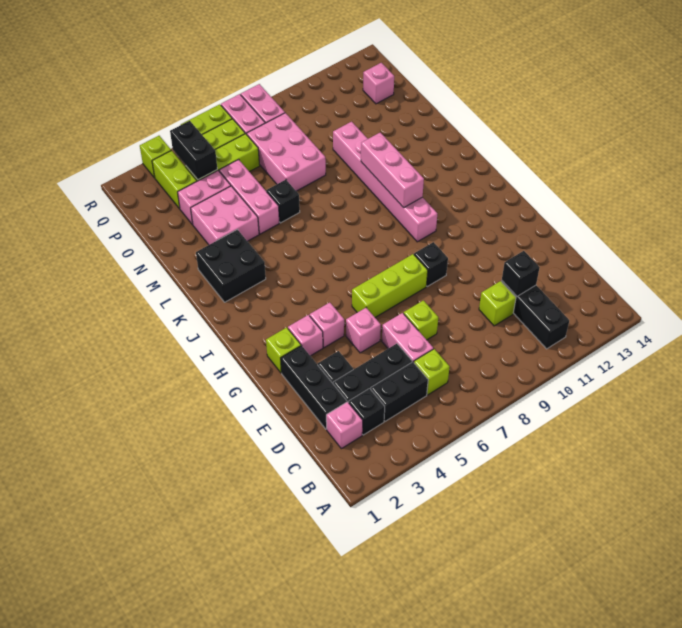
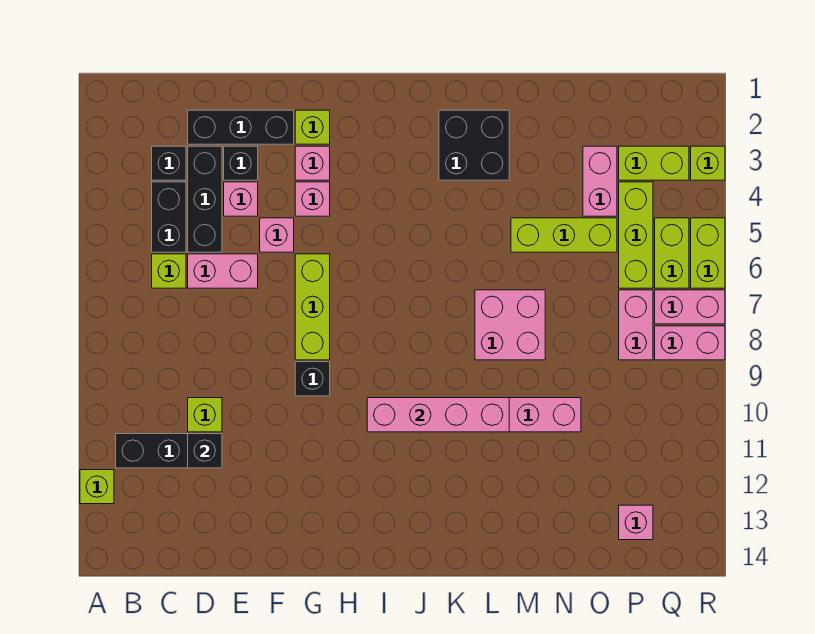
pink 1x1 brick [326,402,363,449] -> pink 1x1 brick moved to [224,182,258,216]
lime 1x1 brick [404,300,438,340] -> lime 1x1 brick moved to [80,470,114,504]
pink 1x3 brick [361,133,424,208] -> pink 1x4 brick [367,398,509,432]
pink 2x2 brick [191,186,259,245] -> pink 2x2 brick moved to [475,290,545,360]
pink 1x3 brick [219,160,279,234] -> lime 1x3 brick [511,218,617,252]
black 1x1 brick [266,180,300,223] -> none
pink 2x3 brick [247,113,326,191] -> pink 1x2 brick [619,290,653,360]
black 1x2 brick [170,121,217,179] -> none

